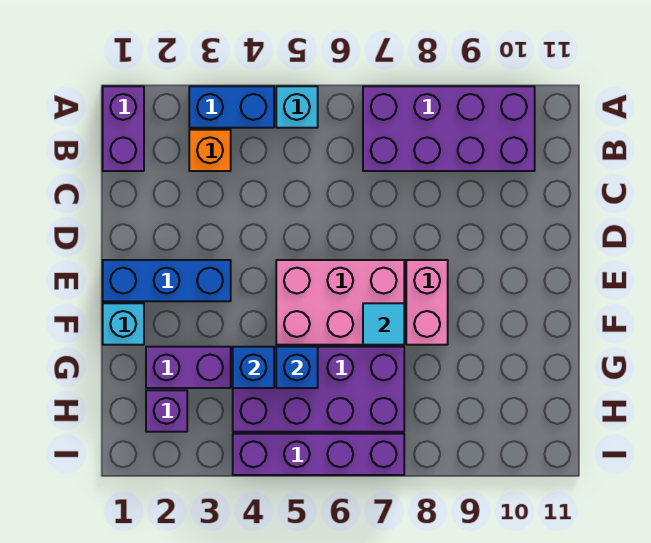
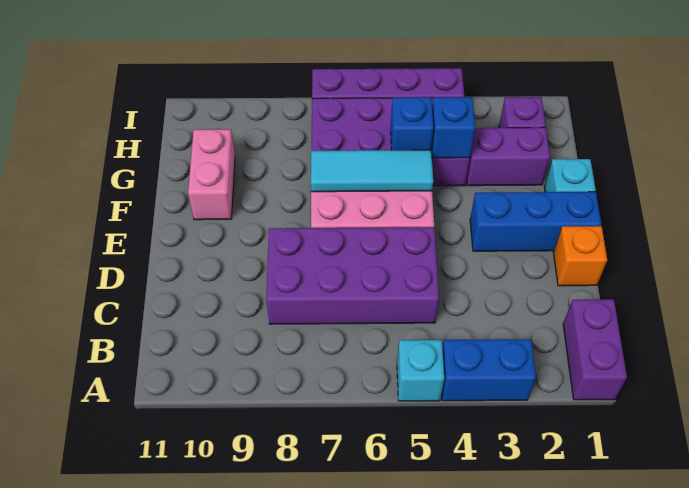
purple 2x4 brick [363,86,535,171] -> purple 2x4 brick moved to [266,227,439,324]
orange 1x1 brick [189,130,231,171] -> orange 1x1 brick moved to [553,226,607,286]
pink 1x2 brick [406,260,448,345] -> pink 1x2 brick moved to [188,129,235,220]
cyan 1x1 tile [363,303,404,345] -> cyan 1x3 tile [311,150,433,192]

